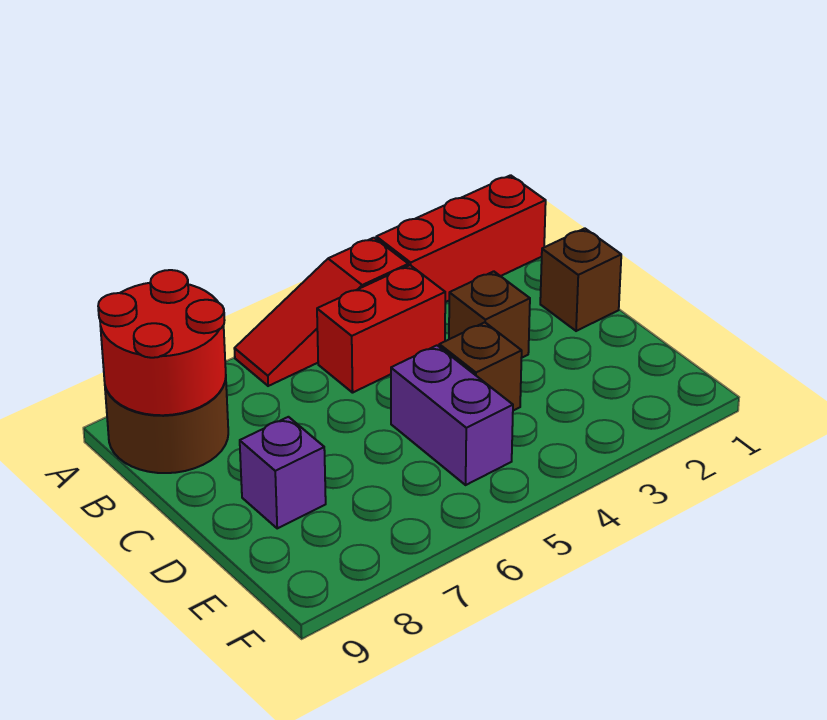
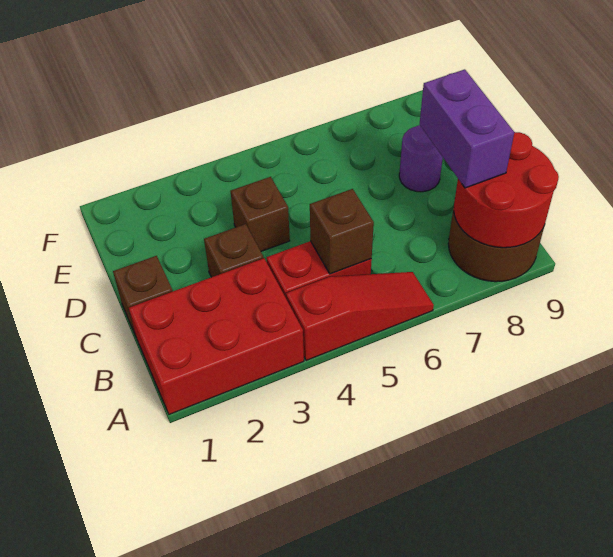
red 1x3 brick [376,175,546,302] -> red 2x3 brick [129,258,304,414]
none -> brown 1x1 brick [310,189,374,274]
purple 1x2 brick [391,345,513,485] -> purple 1x2 brick moved to [420,69,514,188]
purple 1x1 brick [240,417,326,528] -> purple 1x1 round brick [399,125,443,192]

